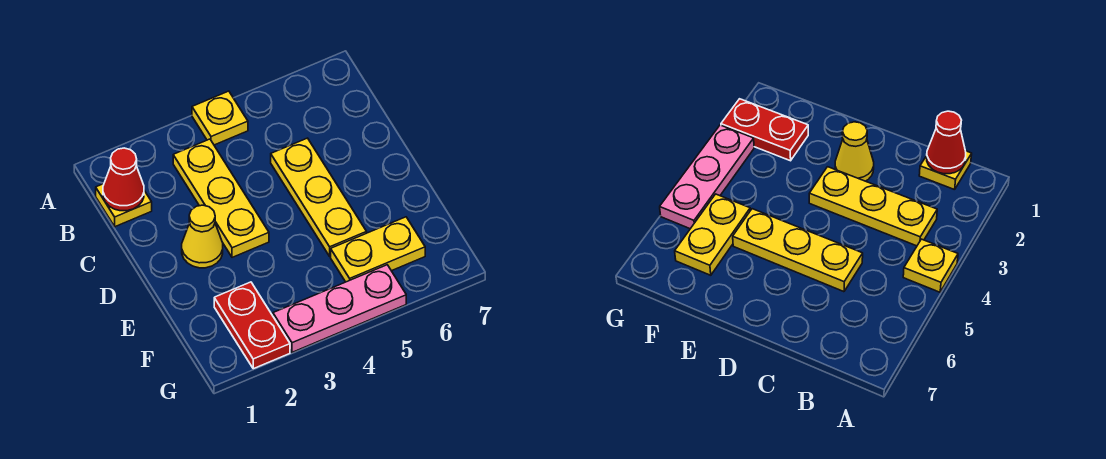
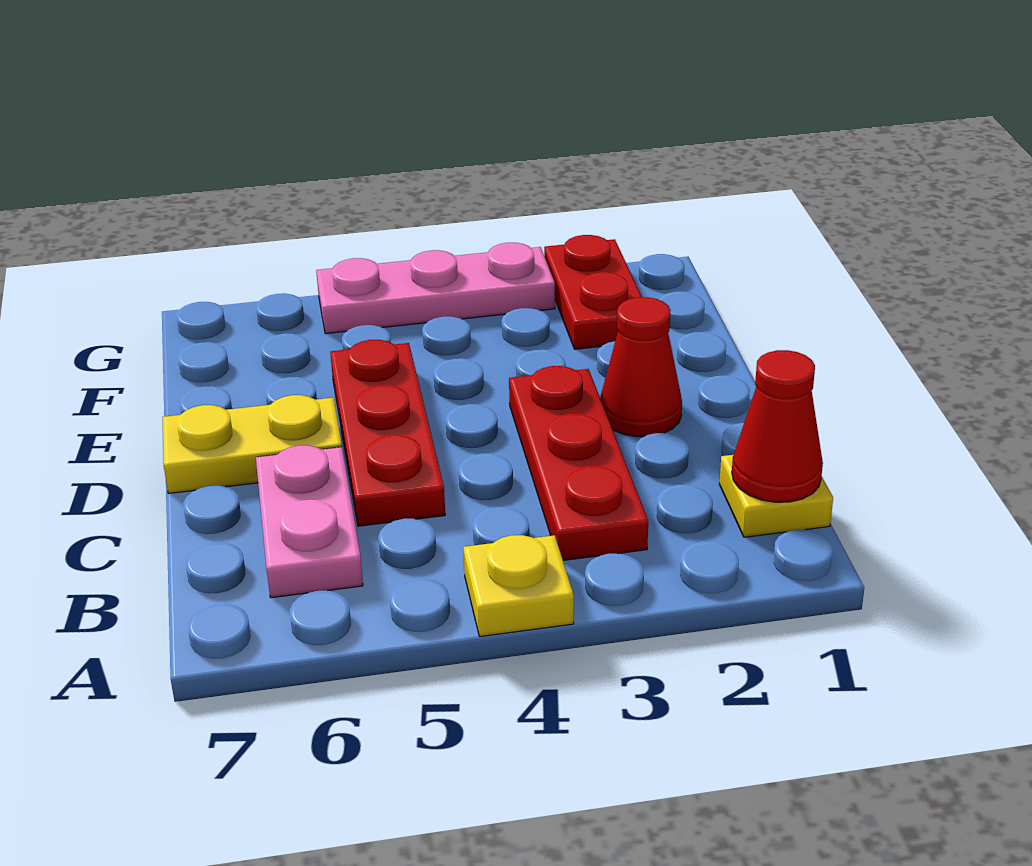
yellow 1x3 plate [173,139,269,257] -> red 1x3 plate [509,366,648,560]
none -> pink 1x2 plate [256,445,363,598]
yellow 1x3 plate [271,138,367,256] -> red 1x3 plate [330,340,445,526]
yellow 1x1 cone [182,205,223,268] -> red 1x1 cone [600,297,682,437]
yellow 1x2 plate [331,217,425,282] -> yellow 1x2 plate moved to [162,395,342,493]

